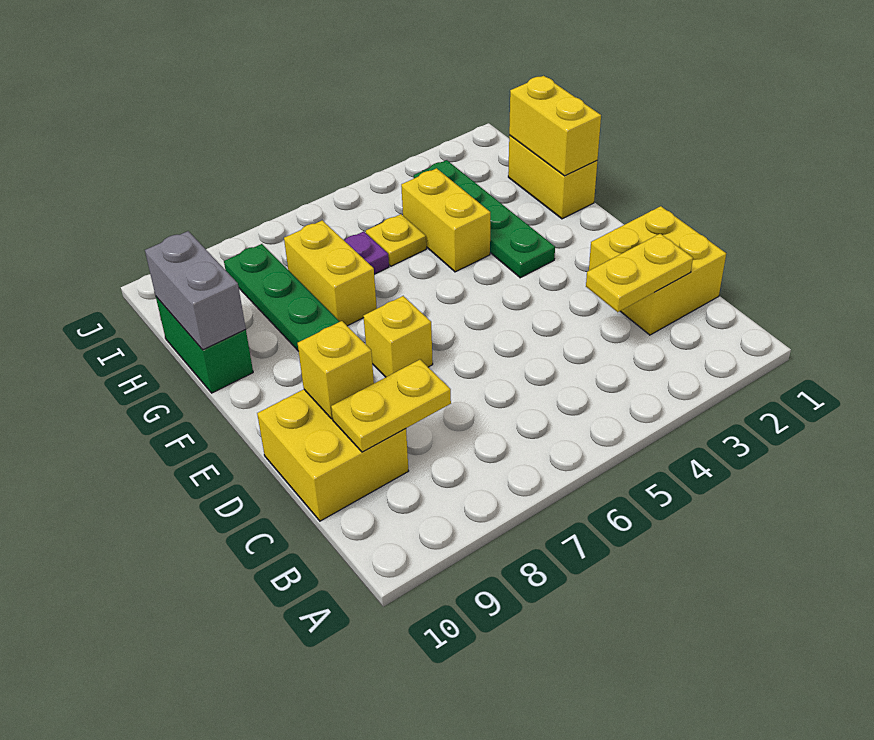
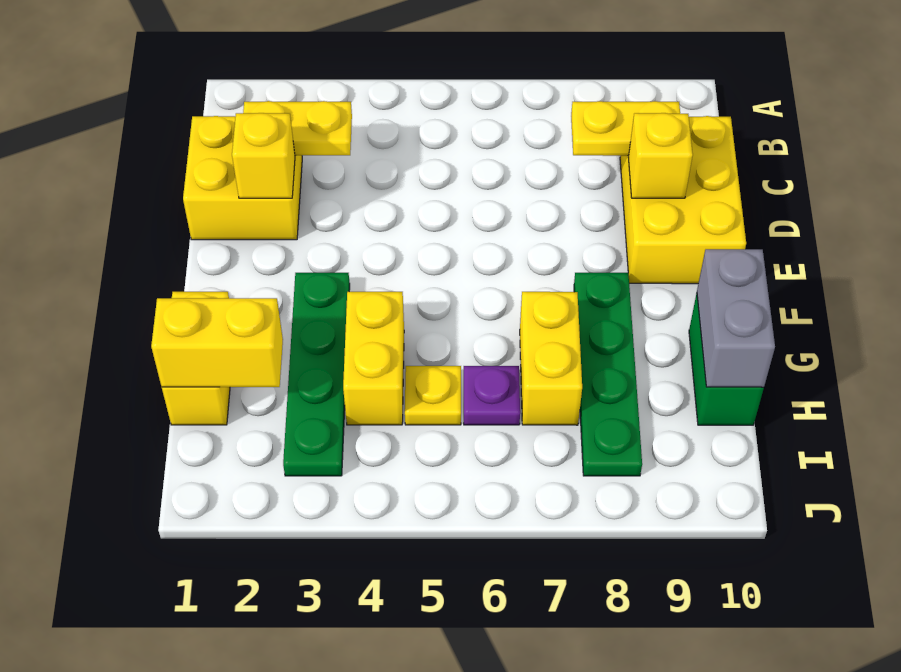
yellow 2x2 brick [257,389,408,521] -> yellow 2x3 brick [620,116,746,284]
yellow 1x1 brick [364,296,433,377] -> yellow 1x1 brick moved to [232,113,295,198]
yellow 1x2 brick [509,76,601,176] -> yellow 1x2 brick turned to [151,298,283,387]

